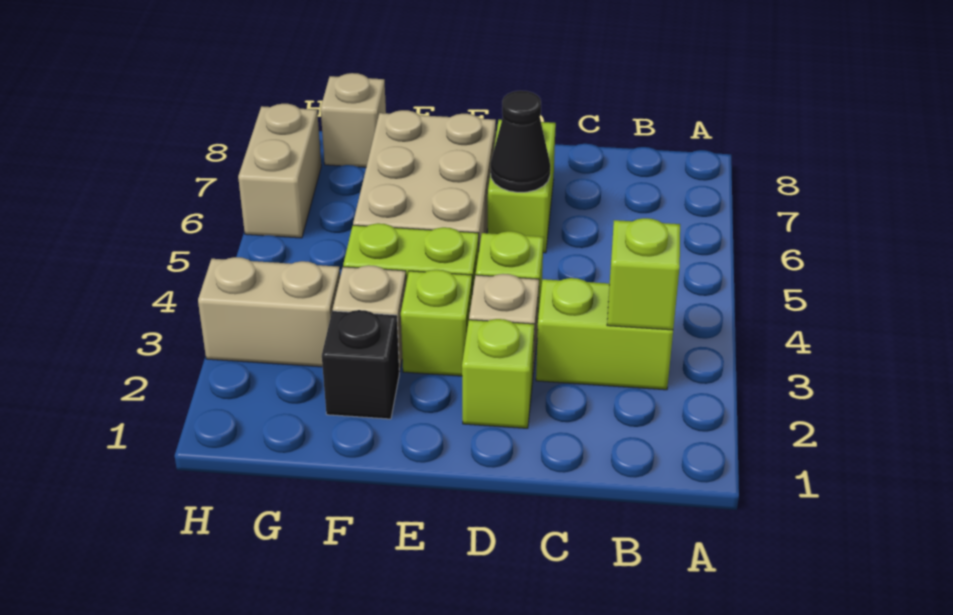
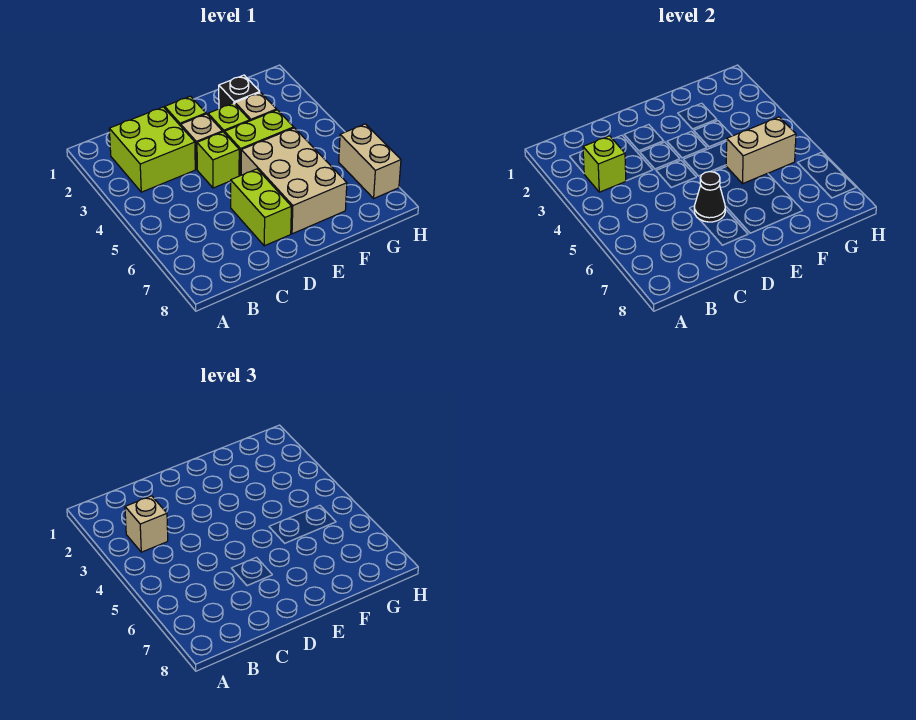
lime 1x2 brick [536,278,673,390] -> lime 2x2 brick [109,107,195,192]
tan 1x2 brick [198,257,340,367] -> tan 1x2 brick moved to [726,117,796,184]
tan 1x1 brick [321,73,386,167] -> tan 1x1 brick moved to [125,496,168,552]

